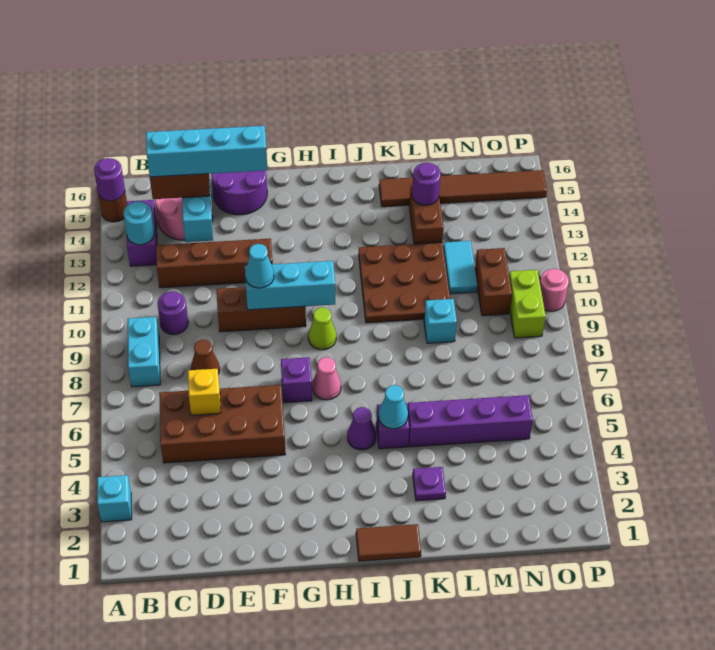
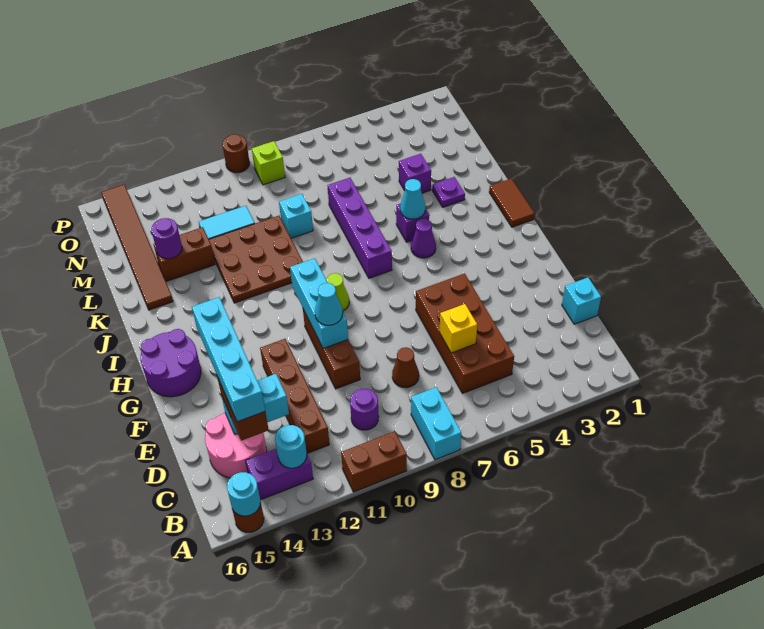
cyan 1x1 brick [97,475,132,522] -> cyan 1x1 brick moved to [562,278,601,324]
purple 1x1 round brick [94,158,125,201] -> cyan 1x1 round brick [227,472,261,516]
cyan 1x2 brick [128,317,160,387] -> cyan 1x2 brick turned to [411,387,461,460]
purple 2x2 round brick [211,170,267,215] -> purple 2x2 round brick moved to [141,329,201,397]
purple 1x1 brick [281,357,312,403] -> purple 1x1 brick moved to [399,154,431,193]
pink 1x1 cone [312,357,341,400] -> none
purple 1x4 brick [407,395,533,447] -> purple 1x4 brick moved to [327,178,392,278]
brown 1x2 brick [475,248,512,316] -> brown 1x2 brick moved to [341,431,407,492]
lime 1x2 brick [509,270,546,338] -> lime 1x1 brick [252,141,285,185]
pink 1x1 round brick [540,269,569,311] -> brown 1x1 round brick [223,134,250,173]

